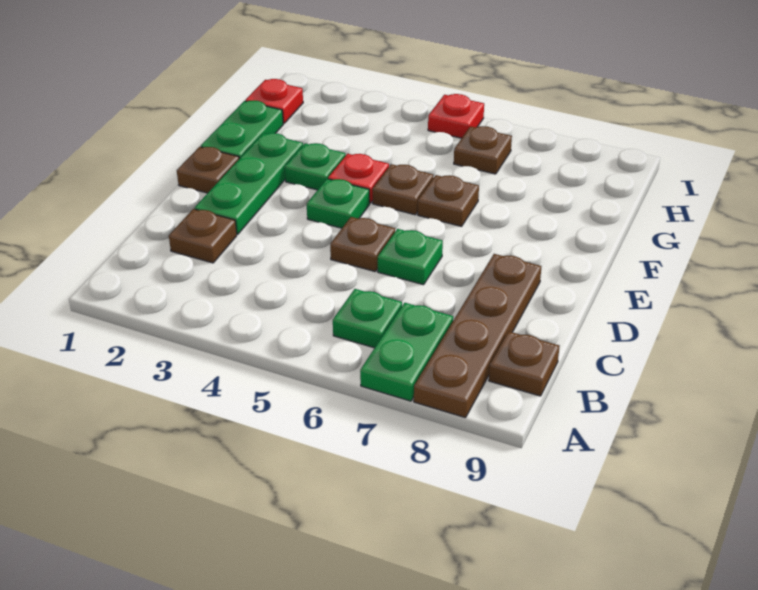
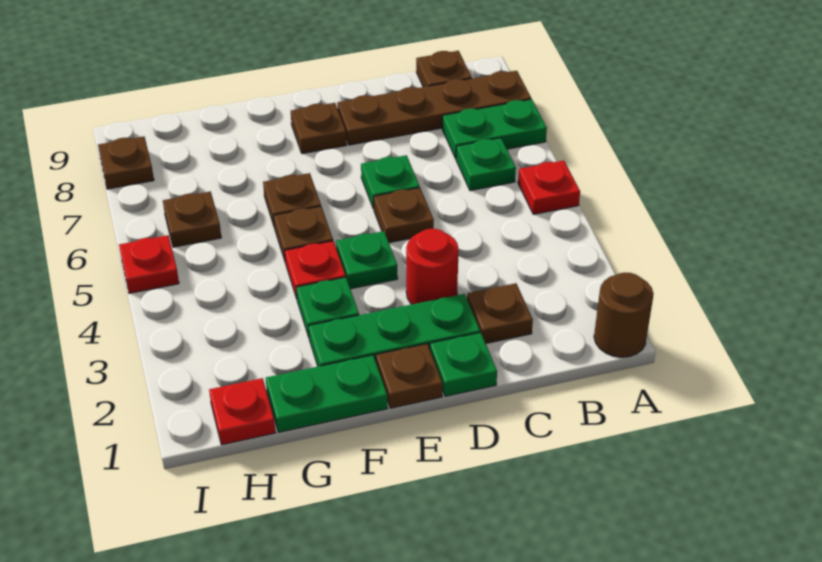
none -> brown 1x1 round brick [594,272,654,357]
none -> red 1x1 plate [518,160,580,214]
none -> green 1x1 plate [430,333,497,396]
none -> red 1x1 round brick [406,229,459,304]
none -> brown 1x1 plate [291,103,347,154]
none -> brown 1x1 plate [98,136,154,189]

